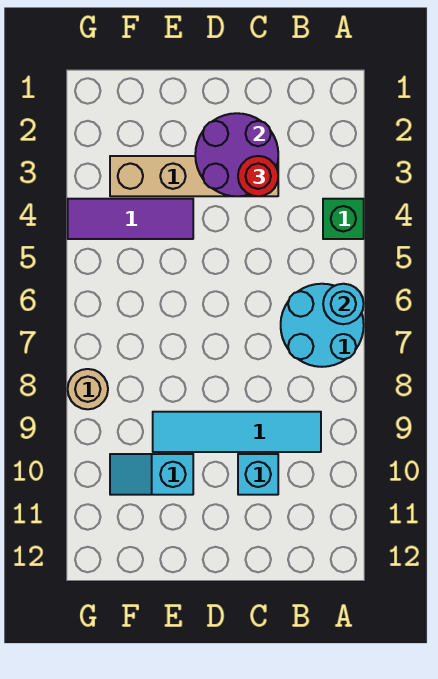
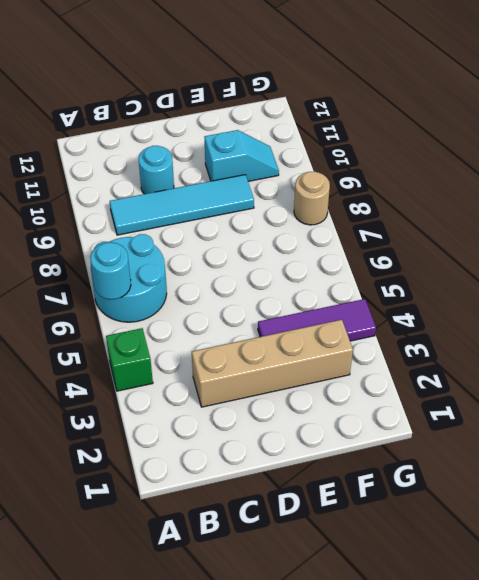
purple 2x2 round brick [195,113,278,196] -> none
red 1x1 round brick [238,156,278,196] -> none
cyan 1x1 brick [238,454,278,495] -> cyan 1x1 round brick [139,146,174,194]

